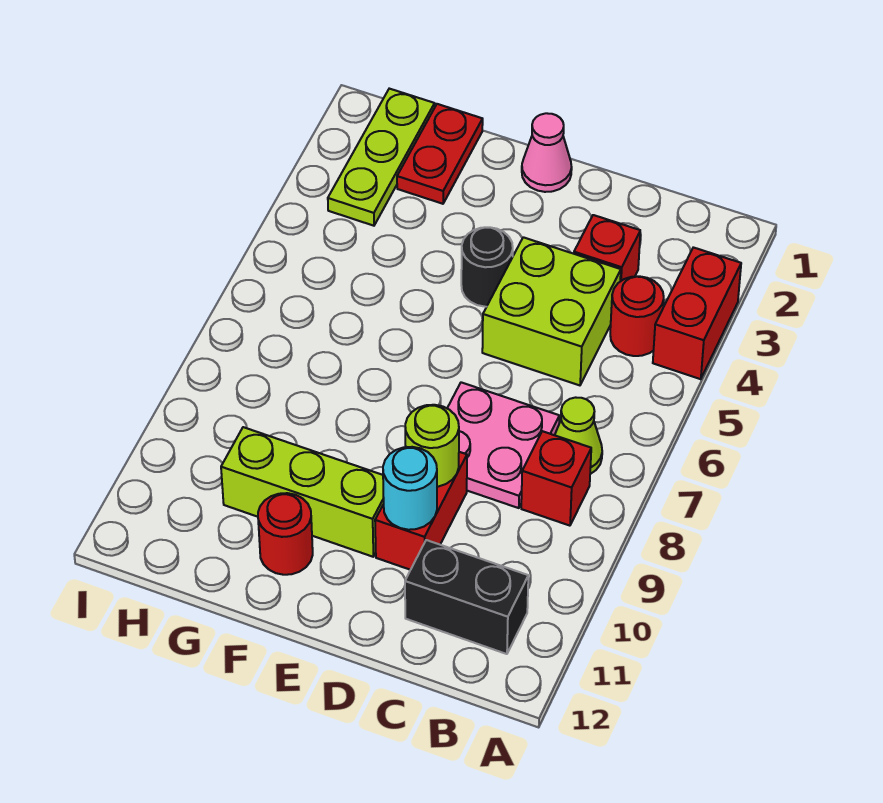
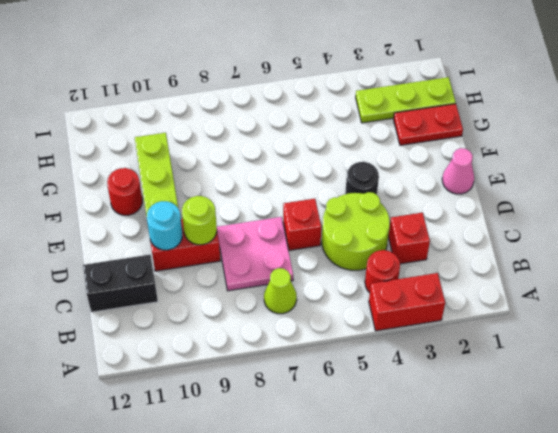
red 1x1 brick [521,431,591,526] -> red 1x1 brick moved to [283,199,321,250]
black 1x2 brick [405,540,528,654] -> black 1x2 brick turned to [83,255,158,312]
lime 2x2 brick [482,237,621,385] -> lime 2x2 round brick [322,192,390,270]

